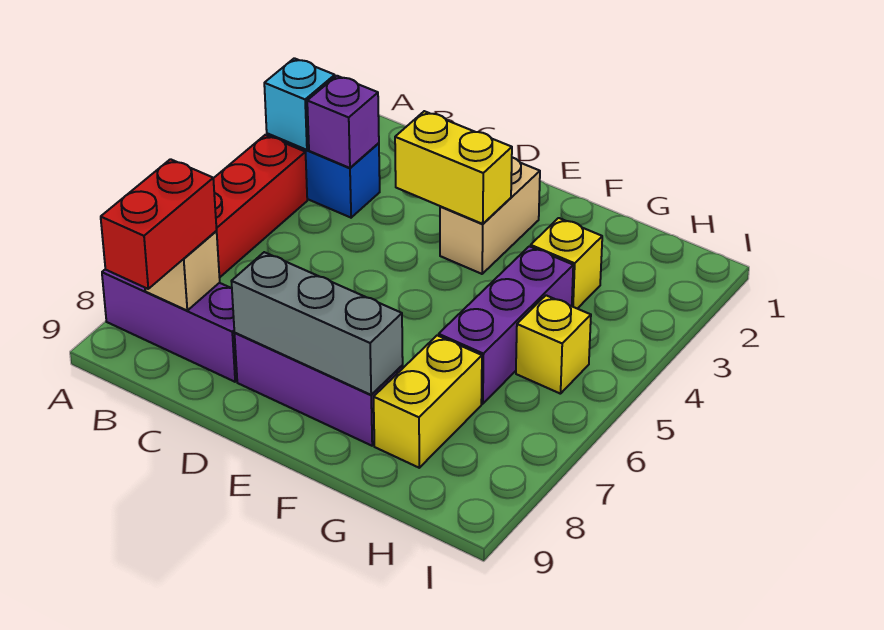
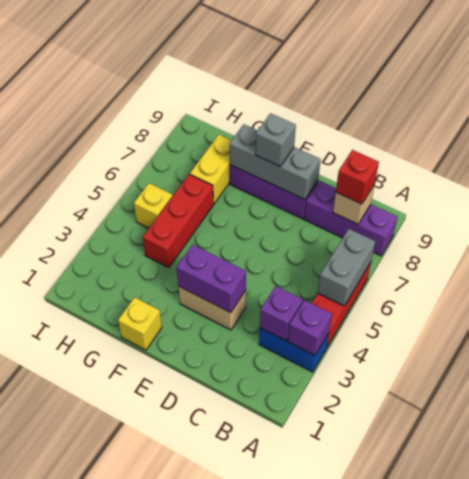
cyan 1x1 brick [264,58,335,150] -> purple 1x1 brick [288,300,332,355]
none -> grey 1x2 brick [318,229,375,306]
red 1x2 brick [101,159,217,289] -> red 1x1 brick [336,150,379,204]
yellow 1x2 brick [395,111,512,224] -> purple 1x2 brick [177,245,246,313]
tan 1x2 brick [440,157,540,274] -> tan 1x2 brick turned to [178,286,246,330]
none -> grey 1x1 brick [255,113,296,167]
yellow 1x1 brick [531,218,602,309] -> yellow 1x1 brick moved to [118,297,162,350]
purple 1x3 brick [439,246,573,404] -> red 1x3 brick [143,174,214,268]

